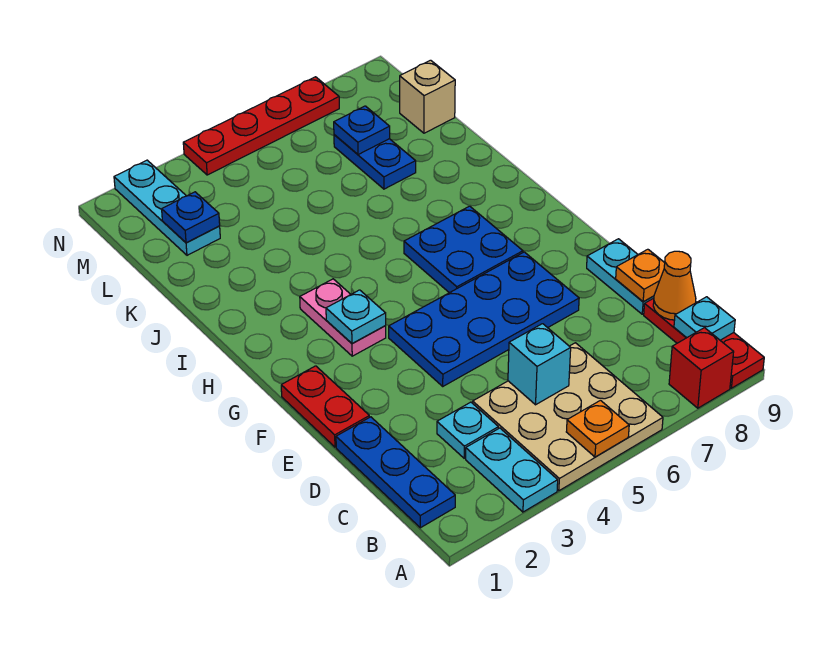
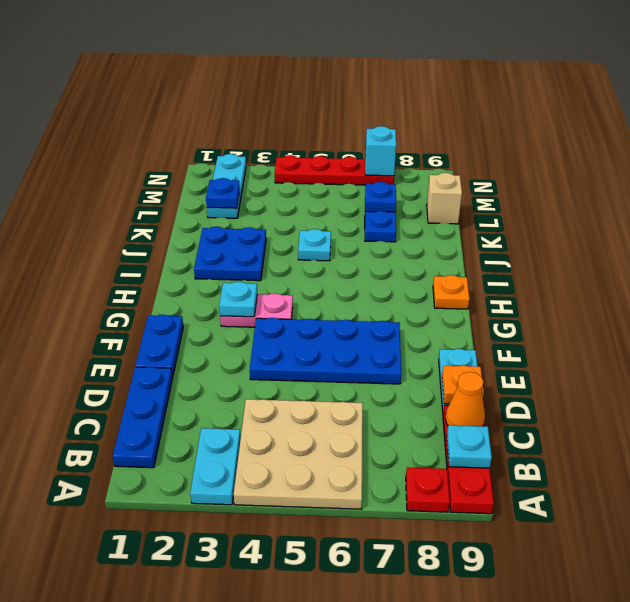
orange 1x1 plate [566,400,629,457] -> orange 1x1 plate moved to [433,275,470,309]
red 1x1 brick [669,328,734,408] -> red 1x1 plate [406,467,450,512]
cyan 1x1 plate [437,402,498,458] -> cyan 1x1 plate moved to [298,229,331,261]
cyan 1x1 brick [508,324,571,405] -> cyan 1x1 brick moved to [365,126,396,176]
red 1x2 plate [281,366,369,447] -> blue 1x2 plate [135,315,183,377]
pink 1x2 plate [300,279,386,356] -> pink 1x2 plate turned to [220,293,293,327]
blue 2x2 plate [404,206,523,293] -> blue 2x2 plate moved to [194,226,266,281]

